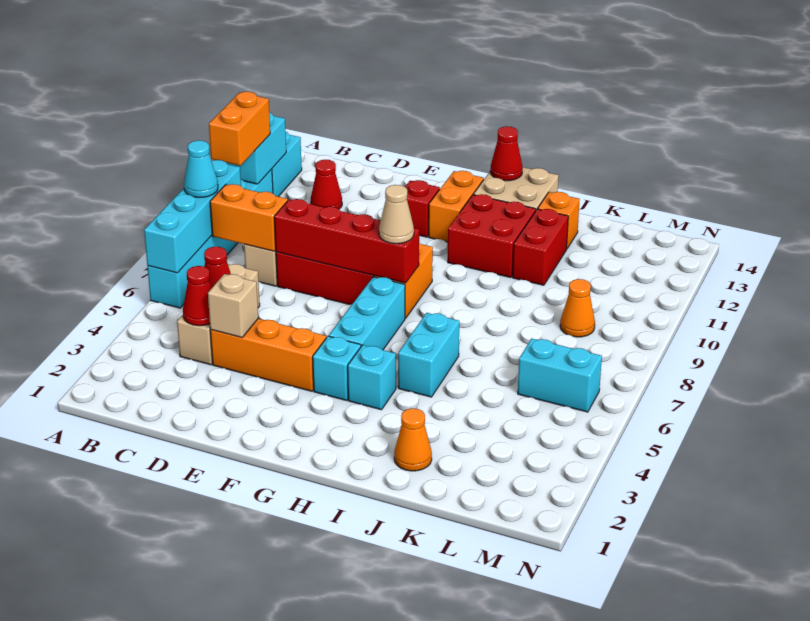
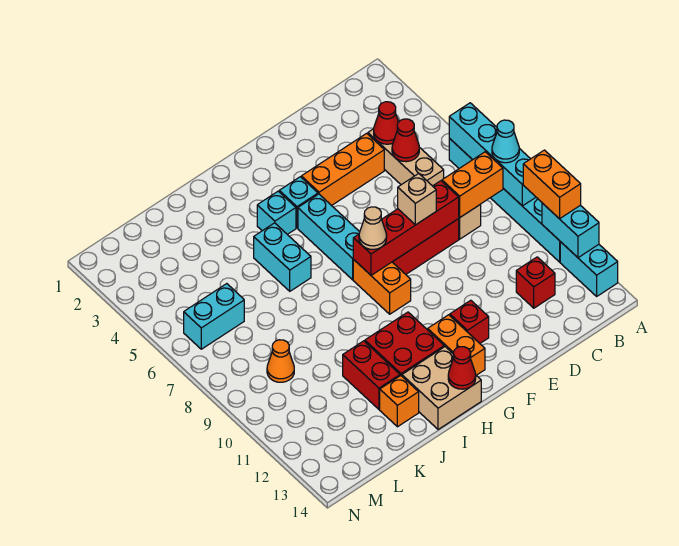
red 1x1 cone [311,160,342,209] -> red 1x1 brick [516,257,555,308]
tan 1x1 brick [208,274,258,337] -> tan 1x1 brick moved to [398,174,436,225]
orange 1x1 cone [394,408,432,471] -> none

